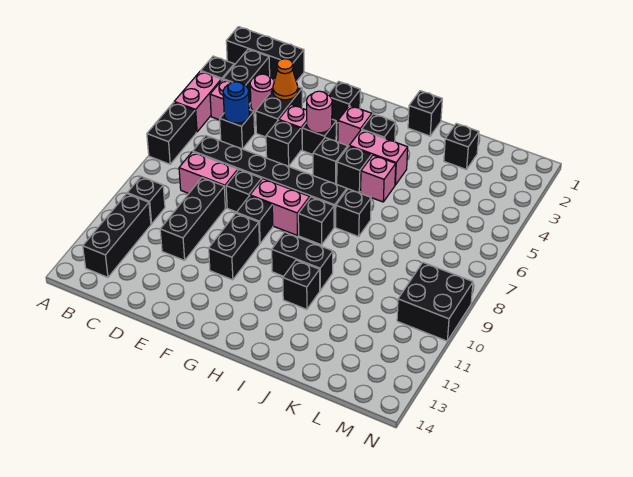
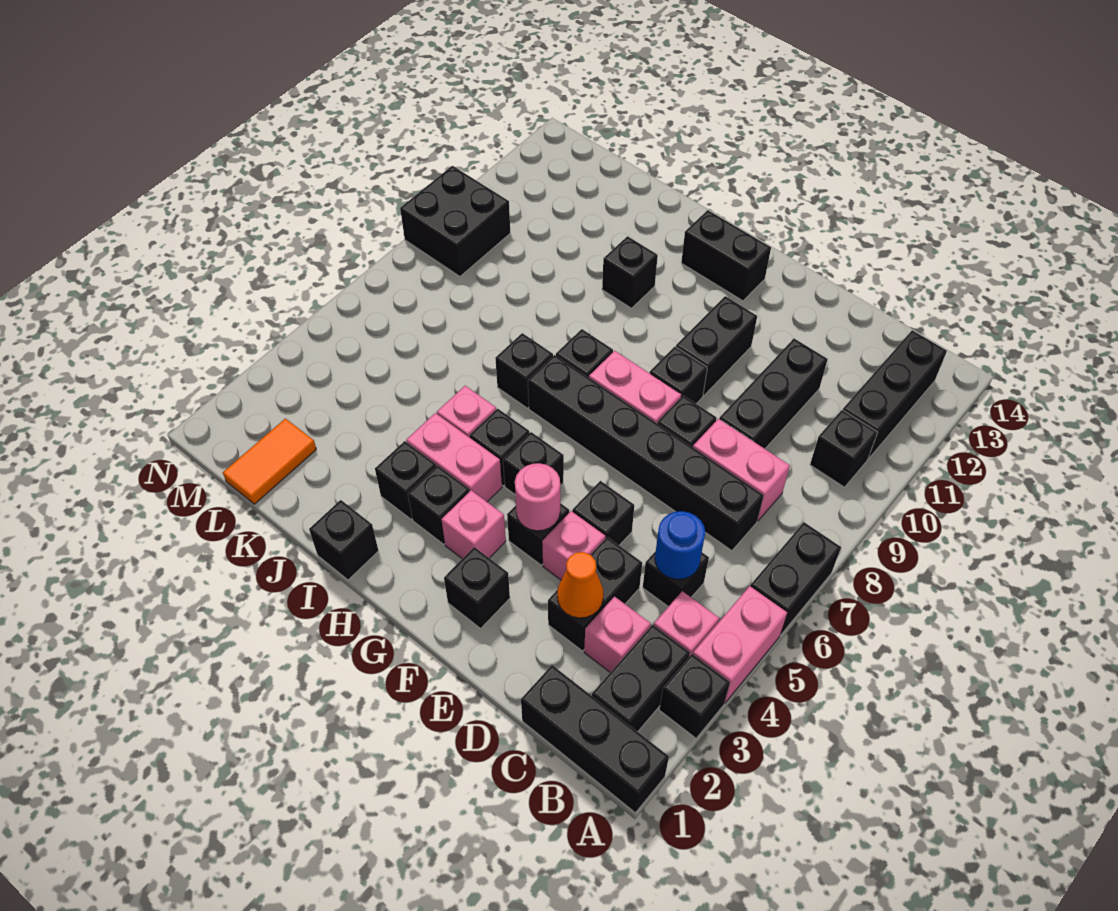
pink 1x1 round brick [250,74,274,113] -> pink 1x1 brick [584,597,651,672]
black 1x2 brick [272,232,333,290] -> black 1x2 brick moved to [681,210,771,301]
black 1x1 brick [444,123,479,170] -> black 1x1 brick moved to [375,441,436,519]
none -> orange 1x2 tile [223,419,316,504]

